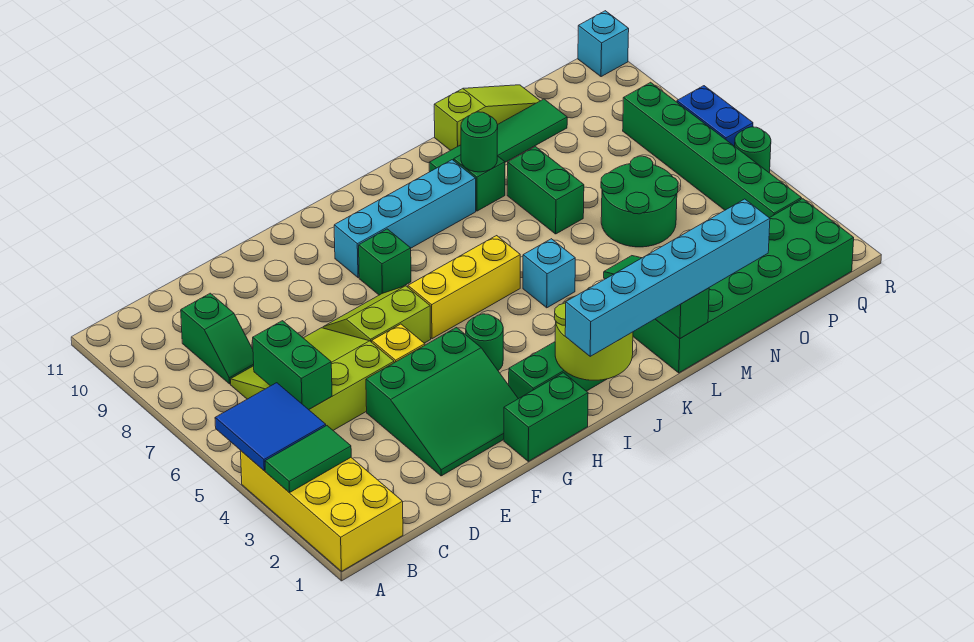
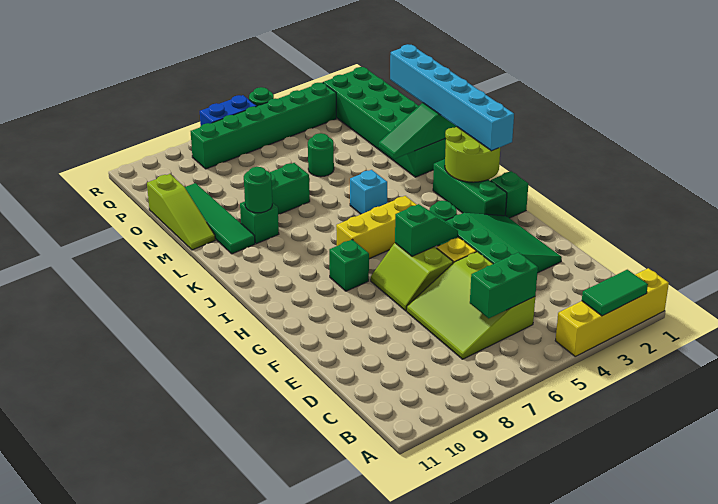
yellow 2x4 brick [241,451,403,571] -> yellow 1x4 brick [555,268,669,356]
green 1x2 tile [265,426,351,493] -> green 1x2 tile turned to [582,270,648,316]
blue 2x2 tile [215,383,326,471] -> none
green 1x2 slope [181,293,254,384] -> green 1x2 slope moved to [395,204,458,256]
green 1x2 brick [504,373,588,461] -> green 1x1 brick [491,171,528,218]
yellow 1x3 brick [408,236,520,339] -> yellow 1x3 brick turned to [336,196,417,259]
cyan 1x4 brick [334,160,476,278] -> none
lime 1x3 slope [434,85,540,150] -> lime 1x3 slope turned to [147,174,215,250]
green 2x2 round brick [601,156,678,247] -> green 1x1 round brick [308,133,334,177]
cyan 1x1 brick [578,11,629,77] -> none

